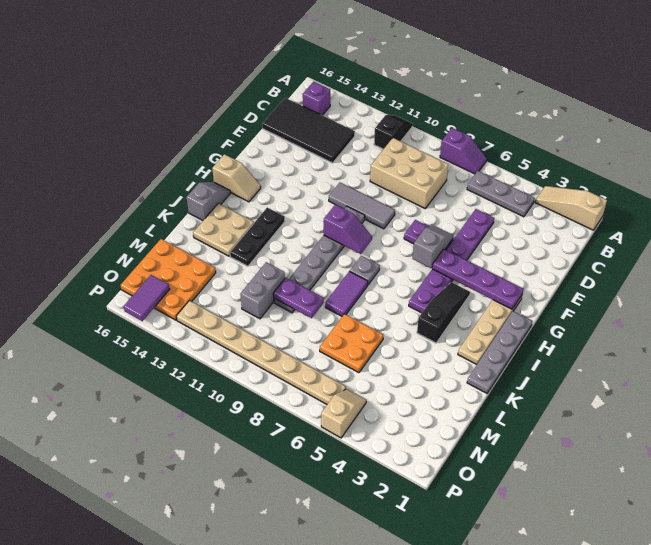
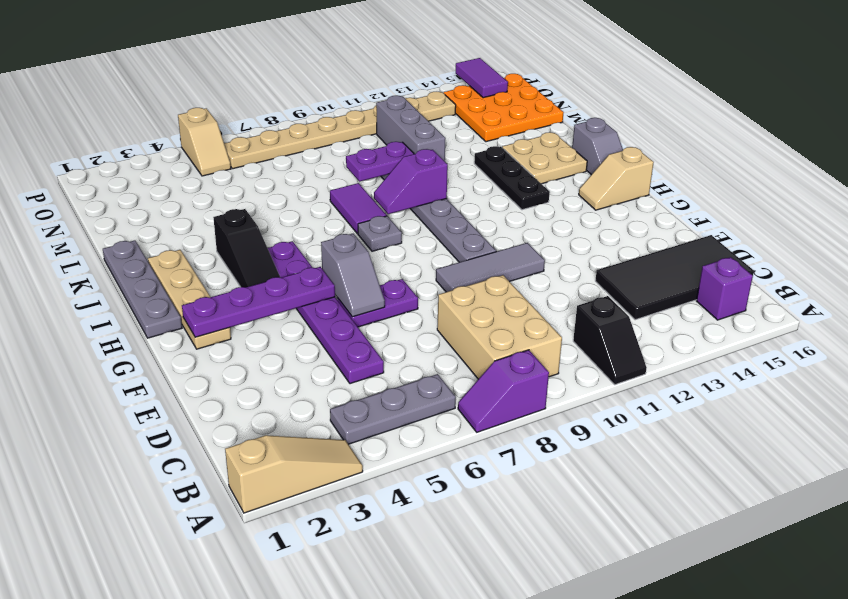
tan 2x3 brick [370,138,448,208] -> tan 2x3 brick turned to [437,275,562,379]
purple 1x2 slope [324,205,372,254] -> purple 1x2 slope moved to [374,149,448,214]
orange 2x2 plate [320,314,383,373] -> none
grey 1x2 brick [240,262,285,319] -> grey 1x3 brick [376,96,445,161]

